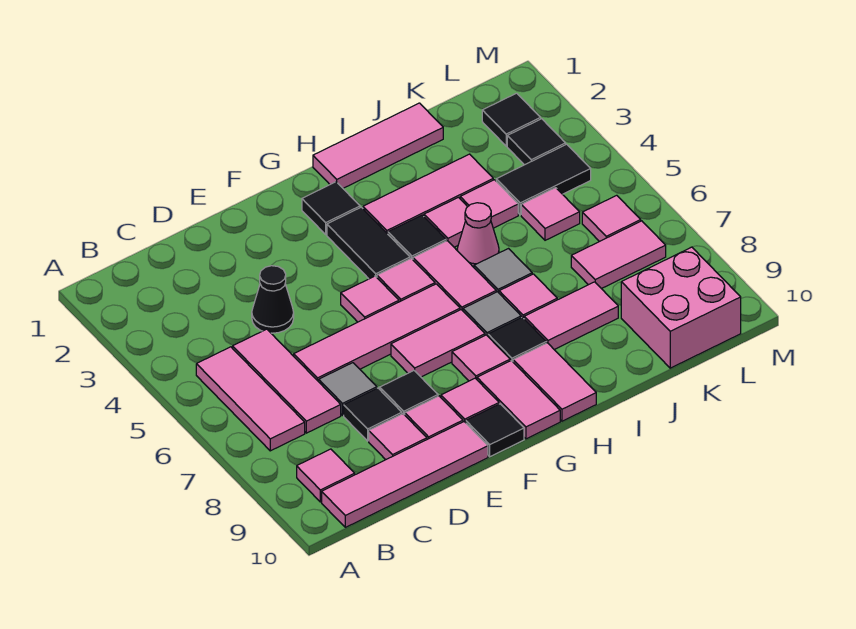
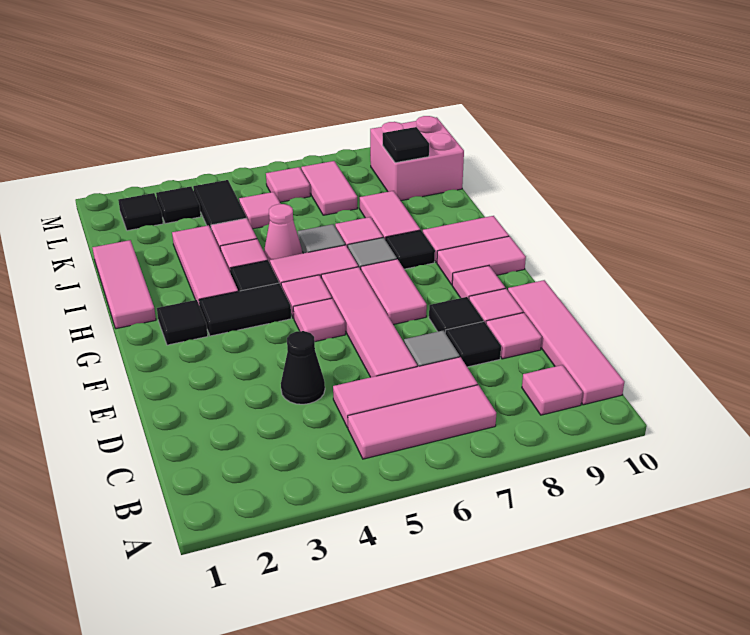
black 1x1 tile [466,404,524,456] -> black 1x1 tile moved to [383,127,429,163]
pink 1x1 tile [452,335,510,381] -> none

